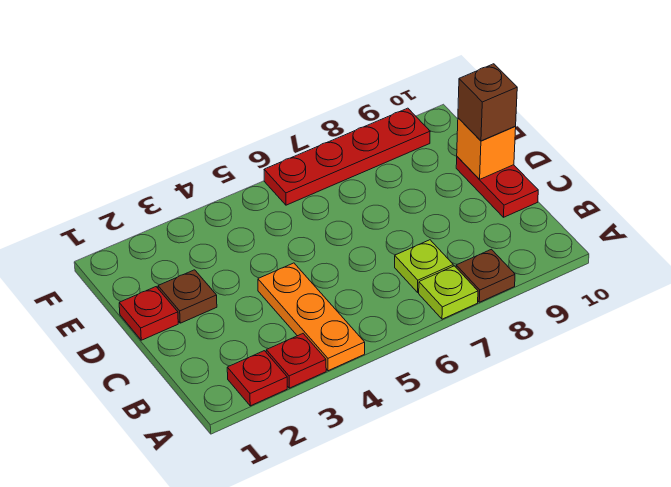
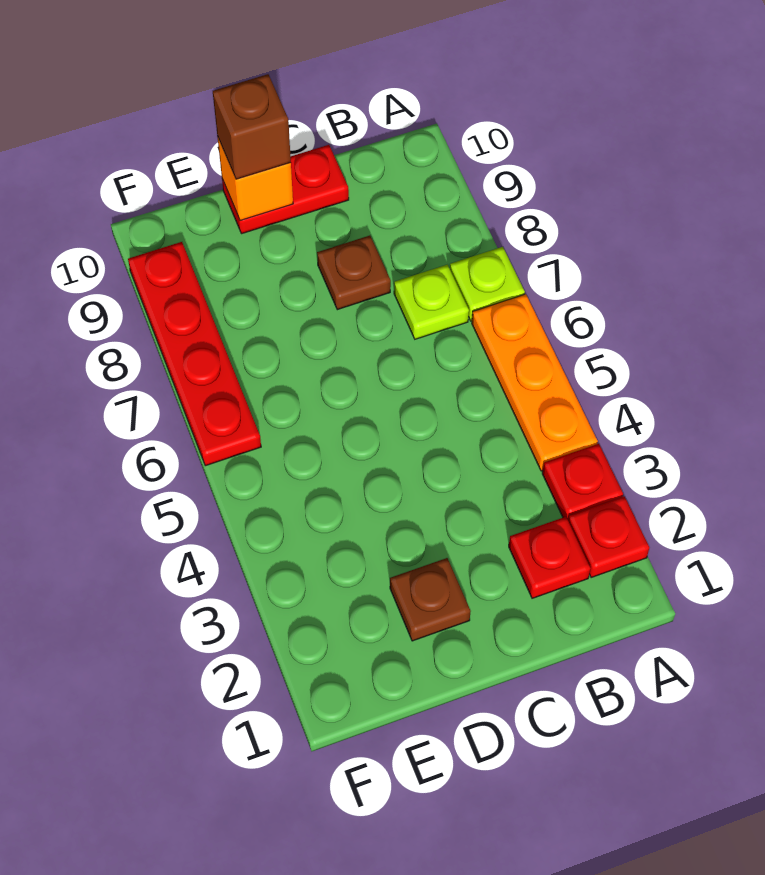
orange 1x3 plate [258,263,365,371] -> orange 1x3 plate turned to [472,294,598,471]
brown 1x1 plate [456,249,515,302] -> brown 1x1 plate moved to [317,236,391,310]
red 1x1 plate [119,287,178,340] -> red 1x1 plate moved to [509,517,591,598]

